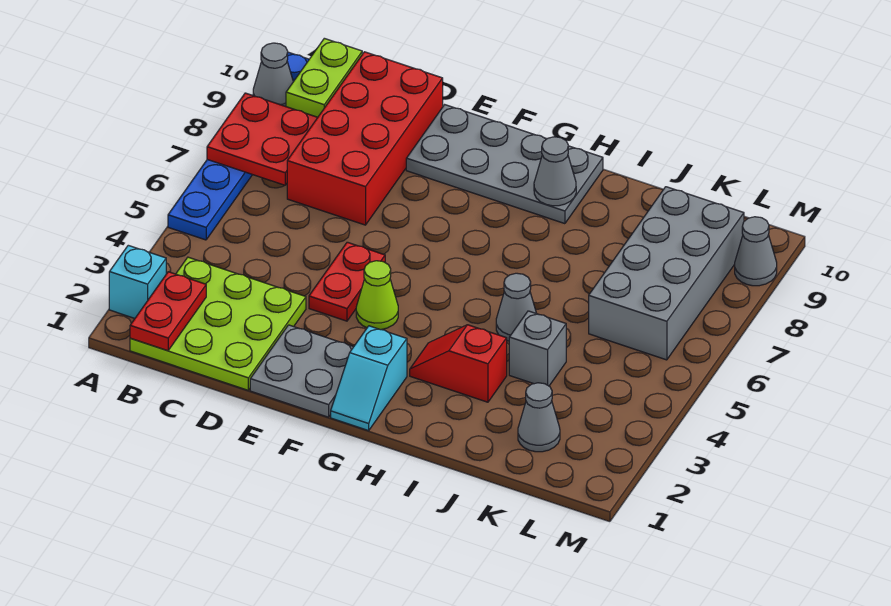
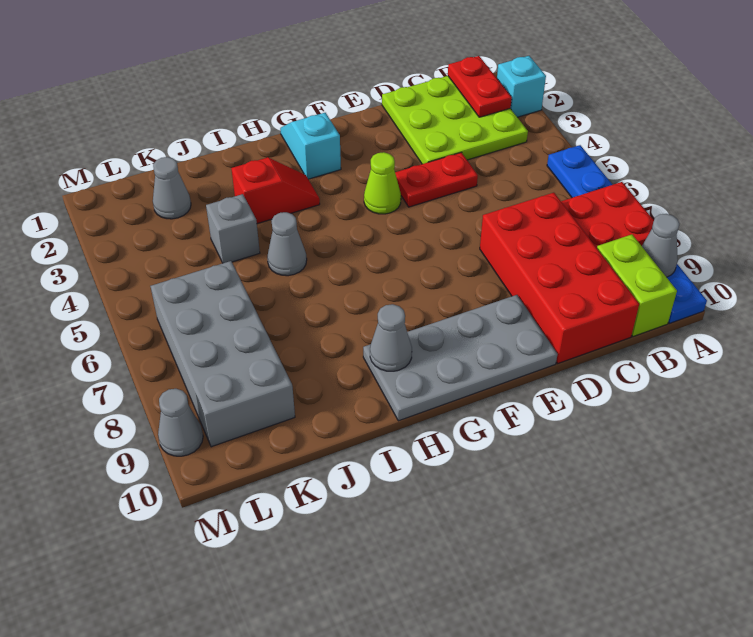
grey 2x2 plate [250,325,353,417] -> none
red 1x2 plate [309,242,385,321] -> red 1x2 plate turned to [395,152,478,207]

